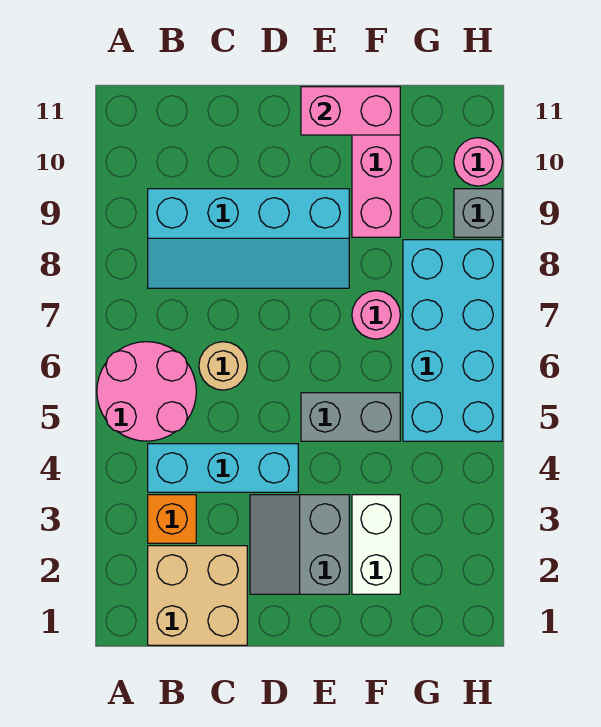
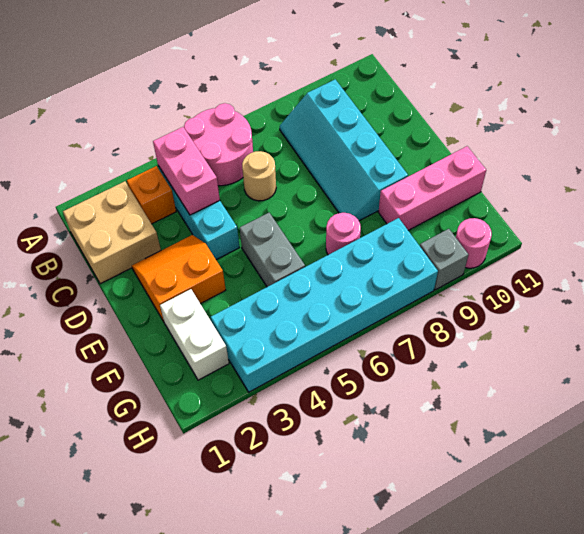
grey 2x2 slope [250,495,349,594] -> orange 2x2 slope [132,235,226,321]
pink 1x2 brick [301,87,400,135] -> pink 1x2 brick moved to [153,127,220,215]
white 1x2 brick [352,495,400,594] -> white 1x2 brick turned to [160,289,229,380]
cyan 2x4 brick [403,240,502,441] -> cyan 2x6 brick [211,218,438,392]

